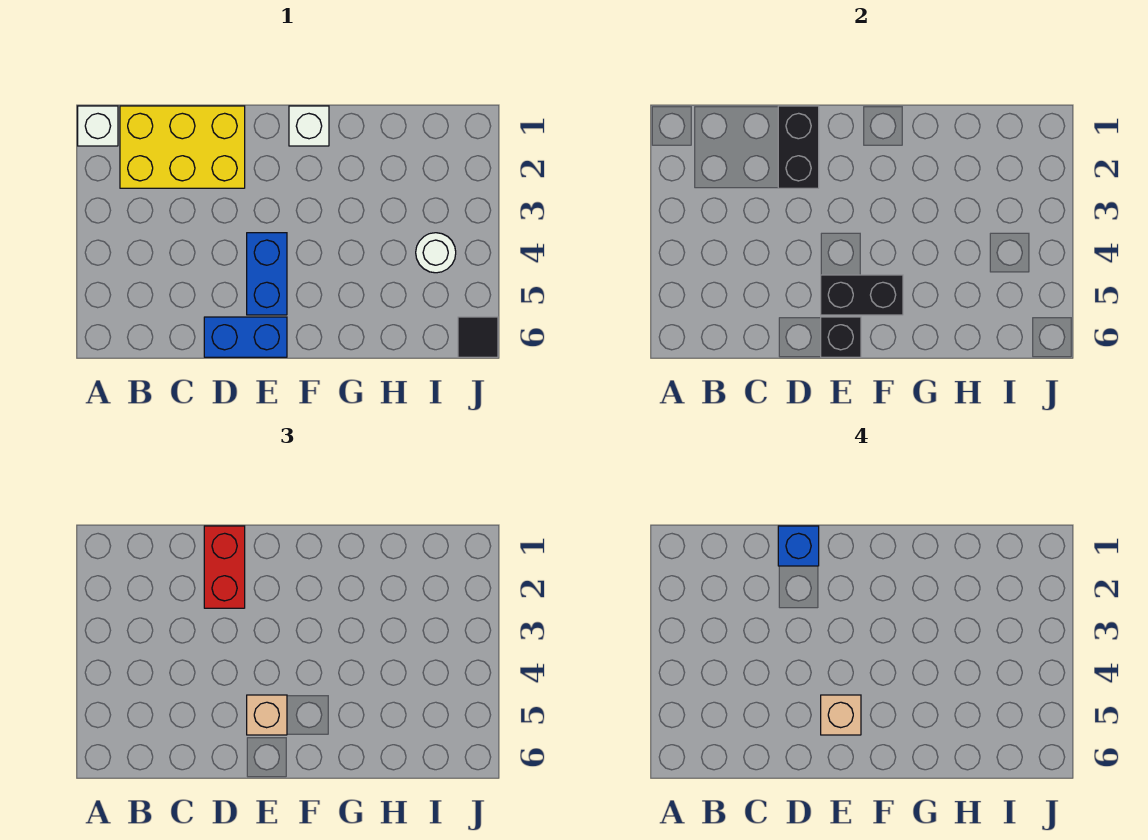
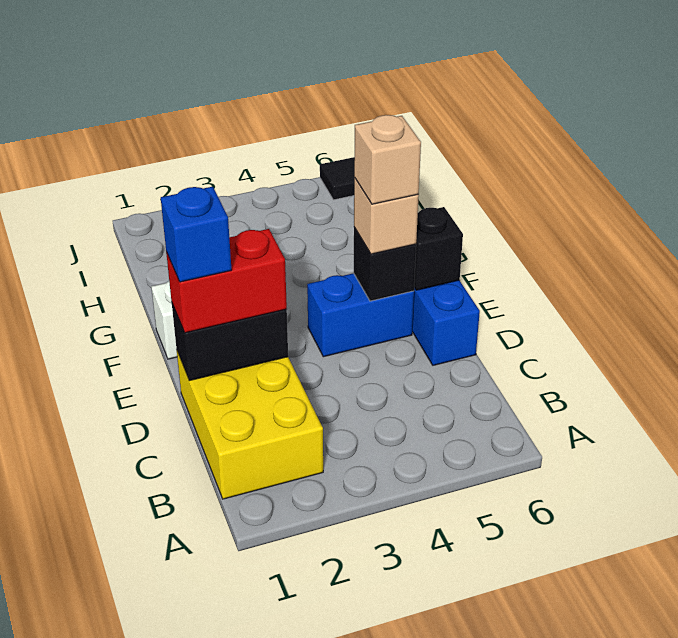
white 1x1 brick [78,106,118,146] -> none
black 1x2 brick [821,275,903,315] -> black 1x1 brick [354,227,416,301]
white 1x1 round brick [416,233,456,273] -> none

